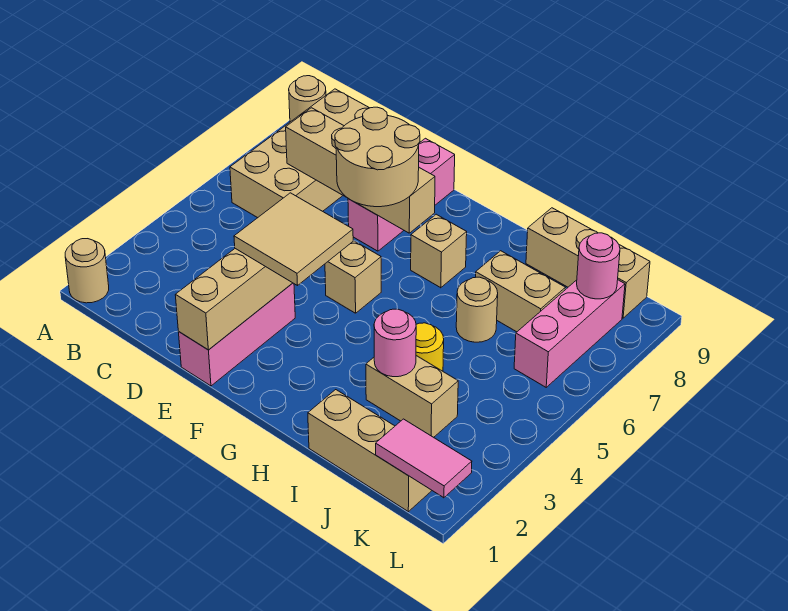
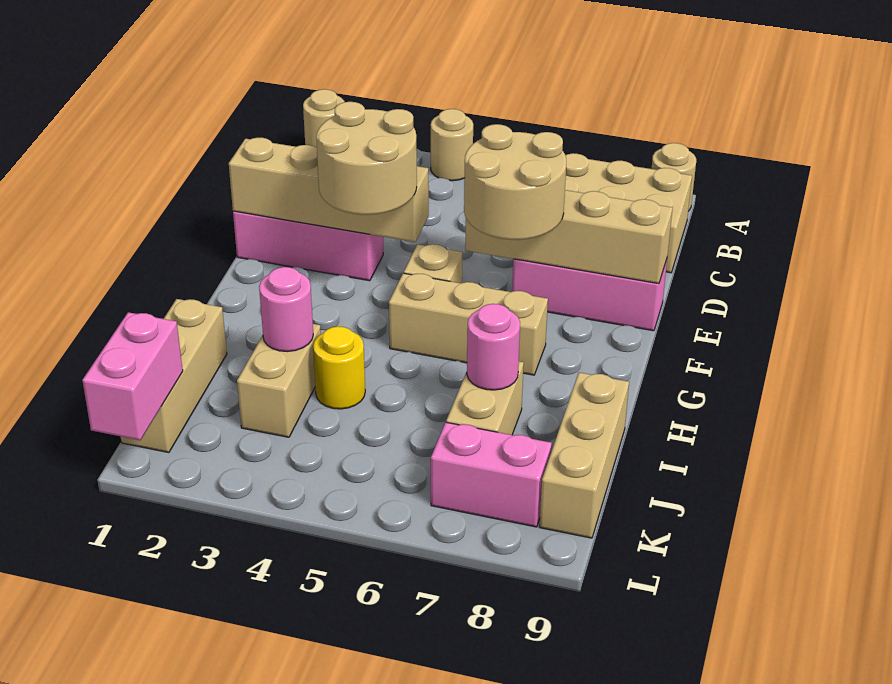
tan 1x4 brick [286,108,435,233] -> tan 1x4 brick turned to [465,190,673,284]
tan 2x2 tile [234,193,353,286] -> tan 2x2 round brick [316,102,417,215]
tan 1x1 brick [411,214,467,288] -> tan 1x3 brick [389,273,548,375]
tan 1x1 round brick [456,277,498,342] -> tan 1x1 round brick moved to [431,109,473,181]
pink 1x2 tile [376,419,472,498] -> pink 1x2 brick [82,312,183,440]
pink 1x3 brick [514,280,625,387] -> pink 1x2 brick [431,422,552,527]
pink 1x1 round brick [577,233,620,299] -> pink 1x1 round brick moved to [467,304,520,390]

